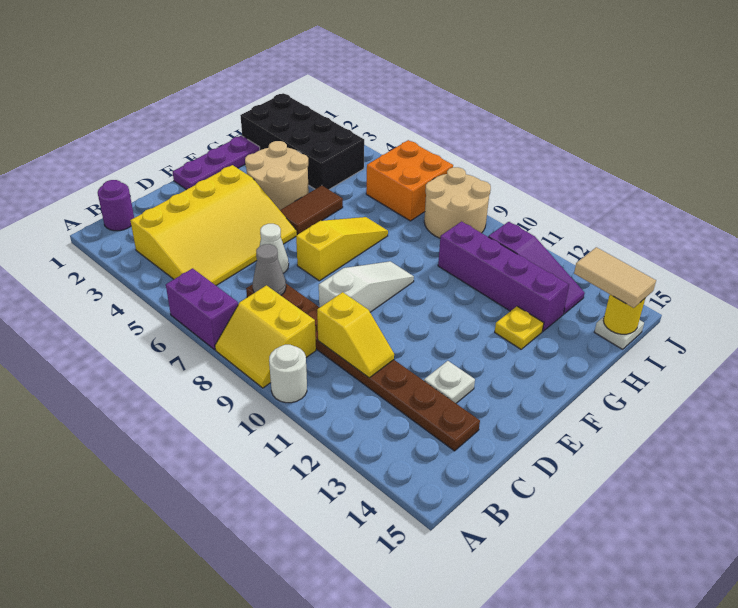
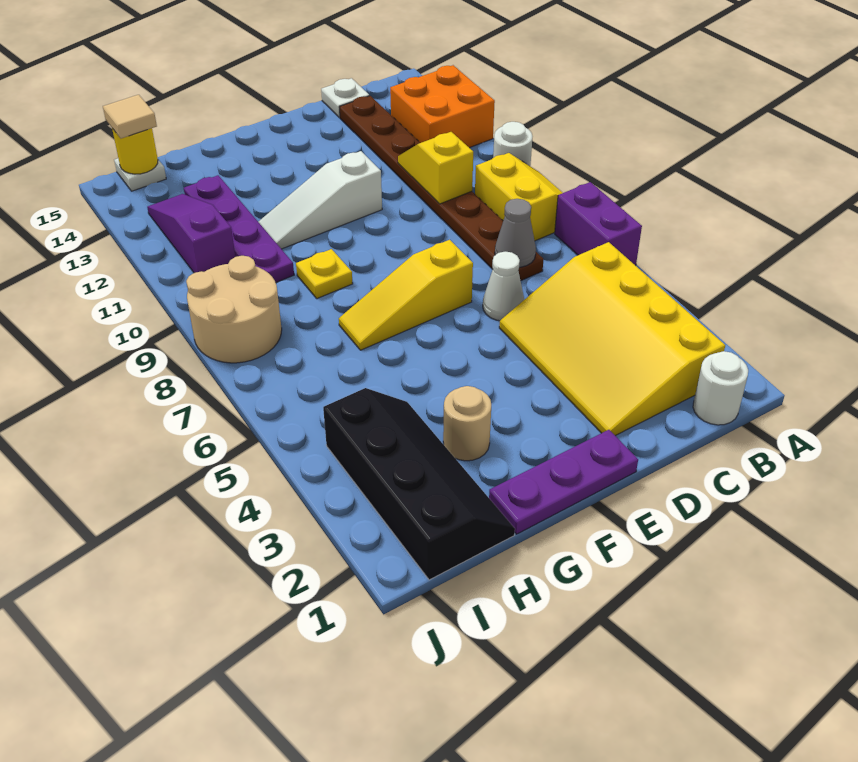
purple 1x1 round brick [98,180,134,231] -> white 1x1 round brick [693,351,748,425]
yellow 3x4 slope [130,165,297,285] -> yellow 3x4 slope turned to [499,242,725,436]
white 1x3 slope [319,261,414,312] -> white 1x3 slope moved to [258,151,382,249]
white 1x1 plate [424,361,475,403] -> white 1x1 plate moved to [321,78,369,118]
tan 2x2 round brick [245,141,309,210] -> tan 1x1 round brick [443,386,491,461]
brown 1x2 tile [280,186,343,235] -> none
yellow 1x1 plate [495,306,544,349] -> yellow 1x1 plate moved to [296,249,353,299]
black 2x4 brick [240,93,364,190] -> black 2x4 slope [323,388,515,580]
purple 1x4 brick [438,222,569,331] -> purple 1x4 plate [184,175,294,283]
orange 2x2 brick [366,140,453,221] -> orange 2x2 brick moved to [390,65,495,148]
tan 1x2 tile [574,247,656,308] -> tan 1x1 tile [103,95,157,138]

